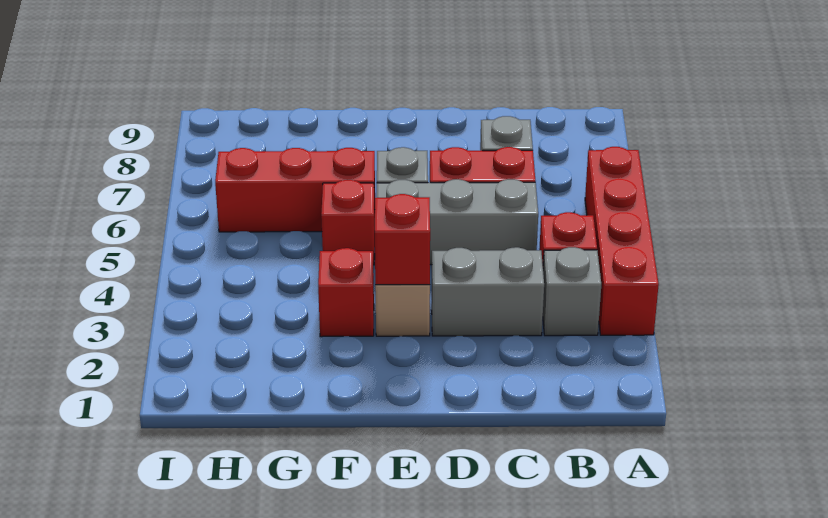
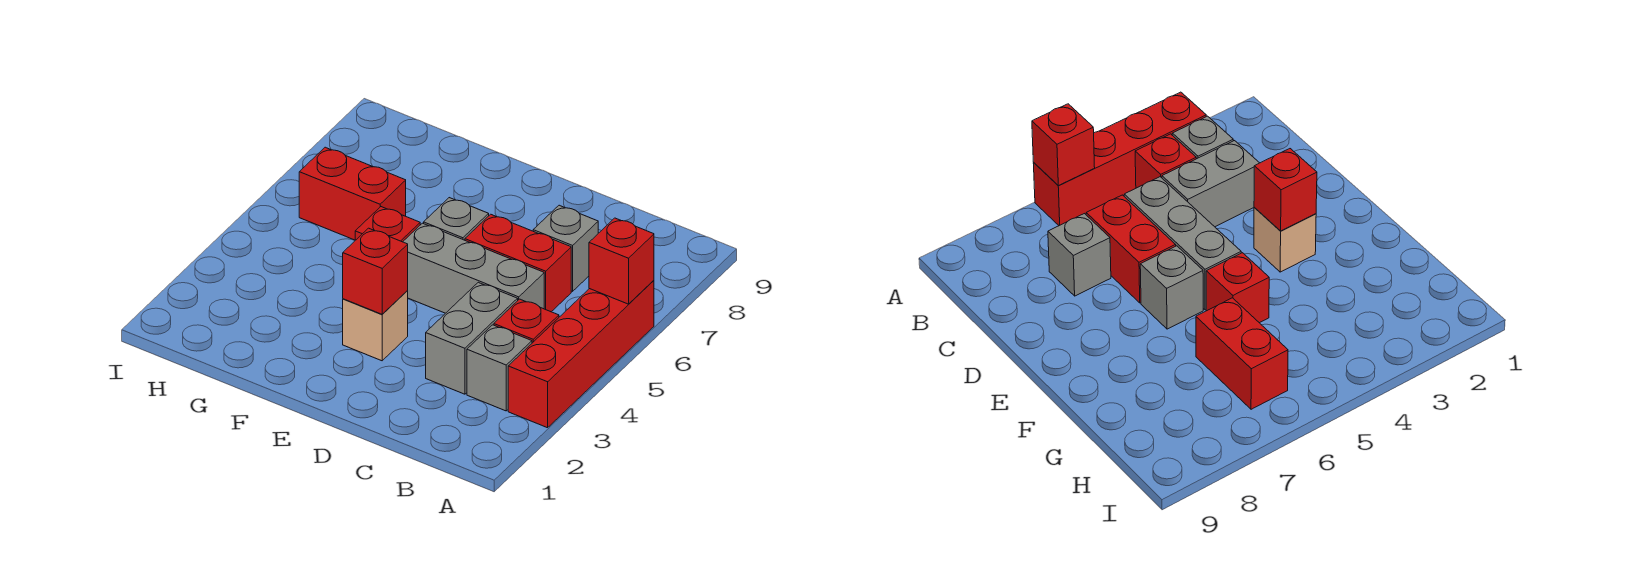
grey 1x2 brick [432,247,544,336] -> grey 1x2 brick turned to [426,282,518,394]
red 1x1 brick [318,248,374,337] -> red 1x1 brick moved to [589,218,654,304]
red 1x3 brick [215,148,375,232] -> red 1x2 brick [299,147,406,240]

